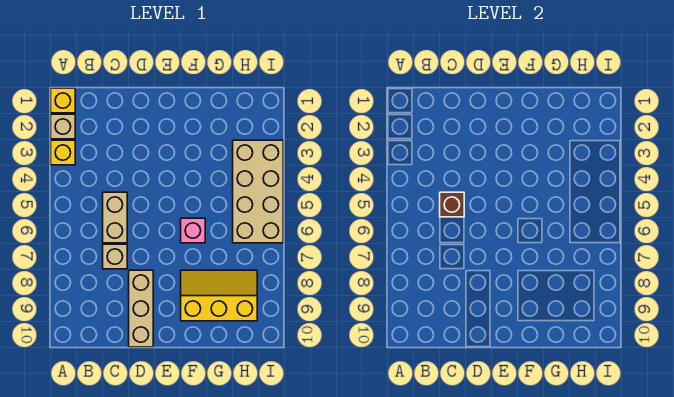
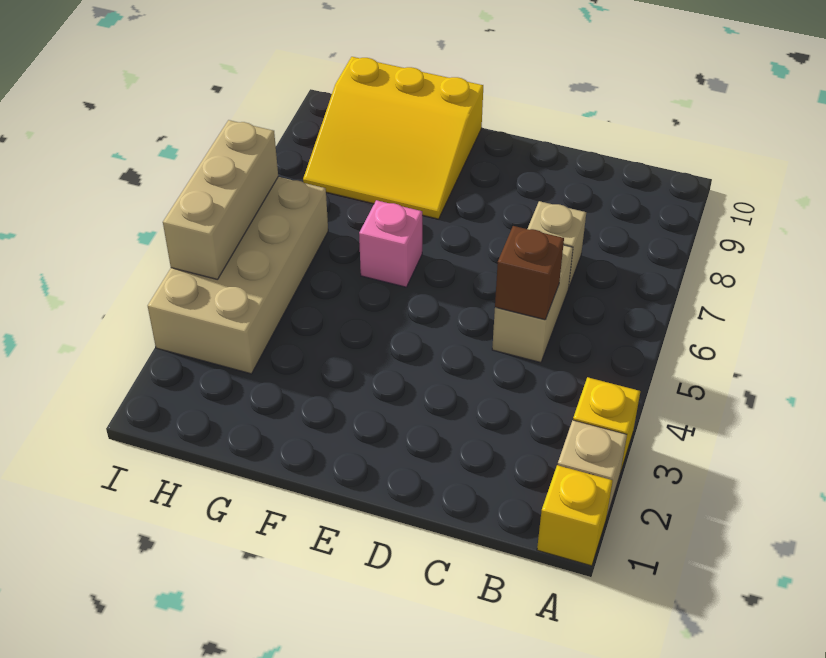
tan 1x3 brick [129,270,153,347] -> tan 1x3 brick moved to [163,120,278,280]
yellow 2x3 slope [181,270,257,321] -> yellow 3x3 slope [303,57,483,219]

